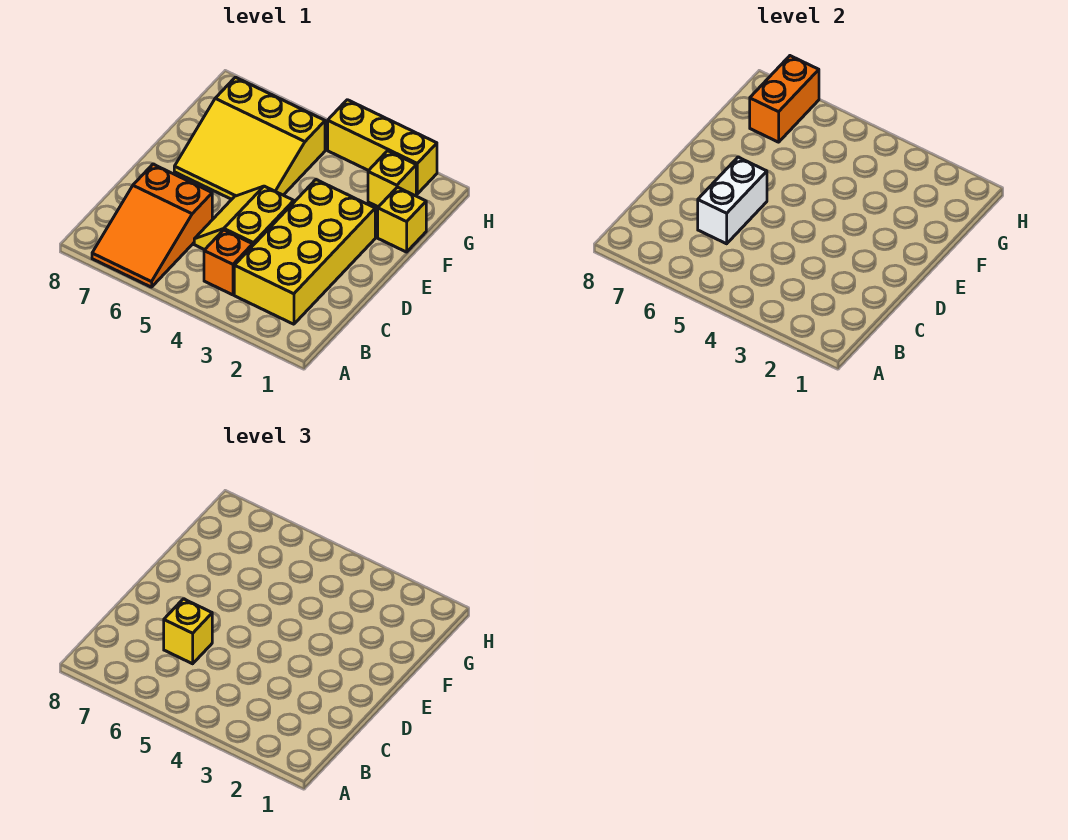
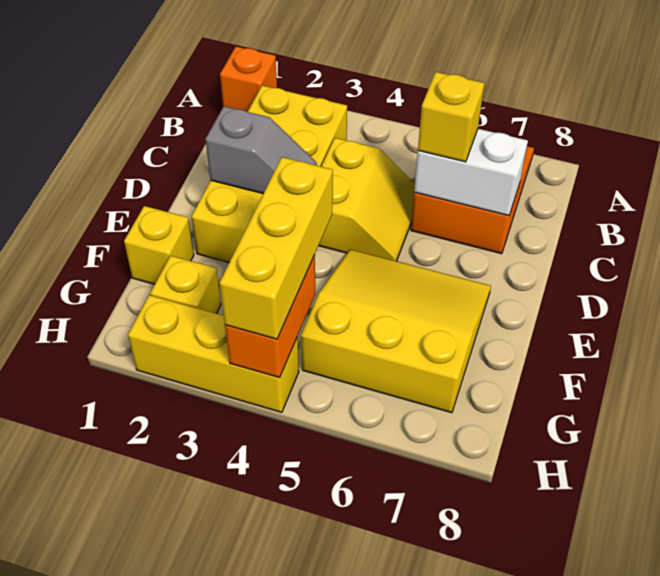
orange 1x1 brick [204,230,253,295] -> orange 1x1 brick moved to [220,46,277,112]
white 1x2 brick [698,157,767,244] -> white 1x2 brick turned to [414,129,528,216]
none -> grey 1x2 slope [205,106,317,194]
none -> yellow 1x3 brick [220,157,333,339]
orange 1x2 brick [750,56,819,142] -> orange 1x2 brick moved to [225,255,315,378]

